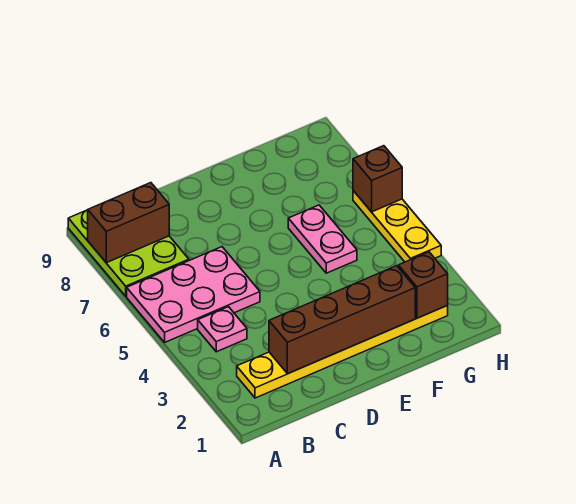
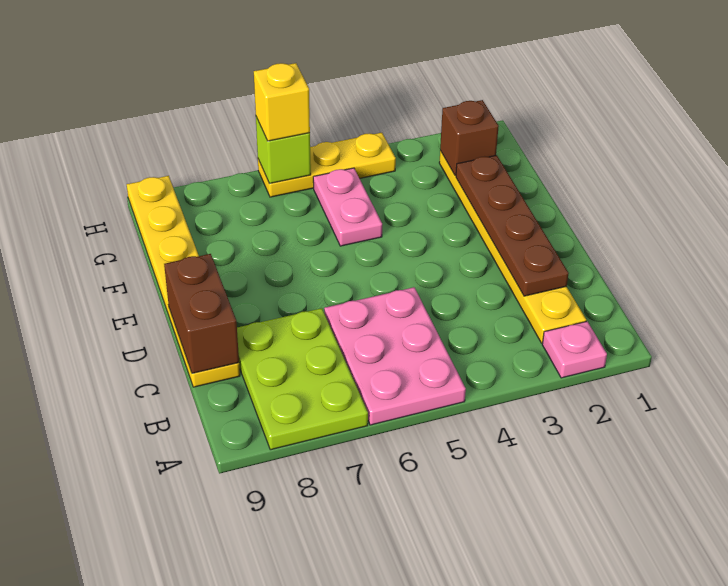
lime 2x3 plate [68,210,189,296] -> lime 2x3 plate turned to [237,308,368,450]
brown 1x2 brick [88,183,169,263] -> brown 1x2 brick moved to [164,254,239,373]
pink 1x1 plate [198,307,247,352] -> pink 1x1 plate moved to [542,321,607,378]
brown 1x4 brick [269,266,415,374] -> brown 1x4 plate [456,155,569,296]
none -> yellow 1x6 plate [127,176,240,387]
pink 1x2 plate [288,205,357,273] -> pink 1x2 plate turned to [313,168,382,246]
brown 1x1 brick [353,146,402,212] -> lime 1x1 brick [256,117,311,183]
none -> yellow 1x1 brick [254,63,310,141]

